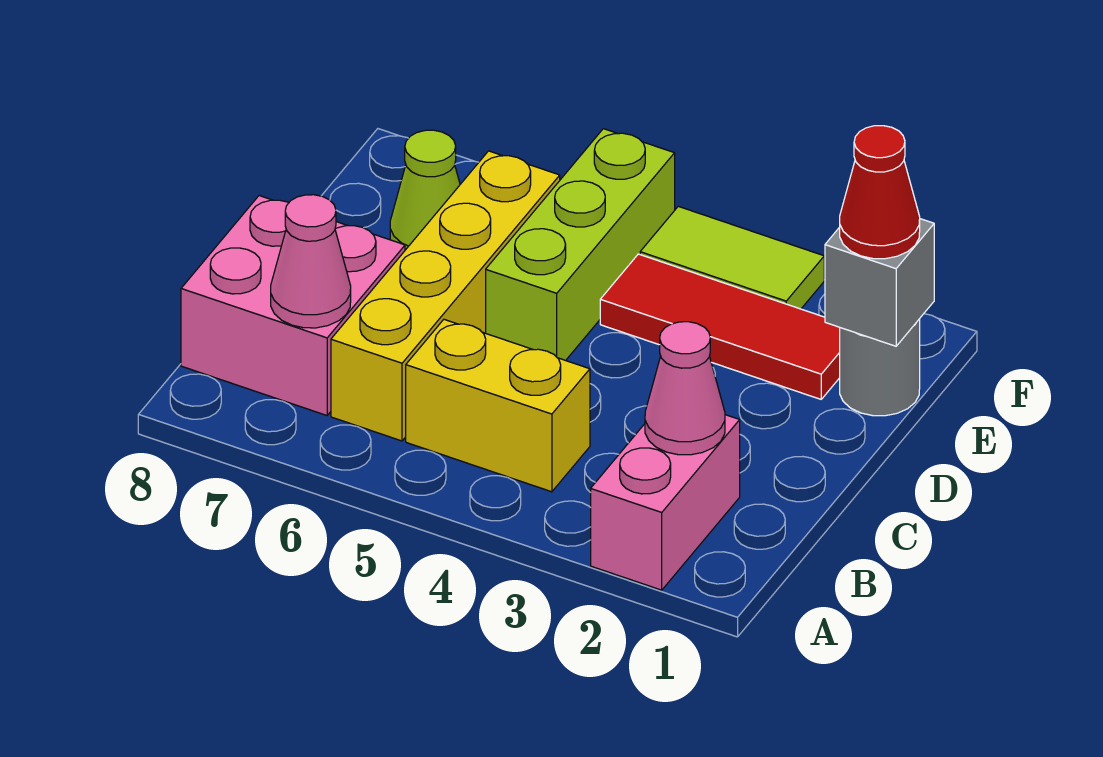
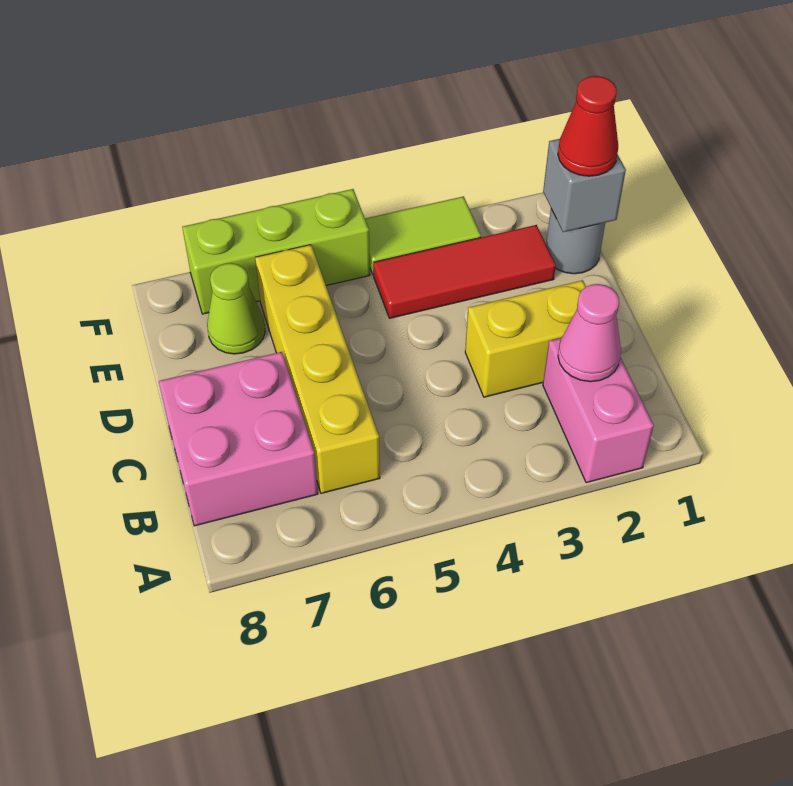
yellow 1x2 brick [406,319,590,492] -> yellow 1x2 brick moved to [465,280,586,397]
pink 1x1 cone [271,195,351,328] -> none
lime 1x3 brick [486,129,675,361] -> lime 1x3 brick turned to [182,189,370,314]

